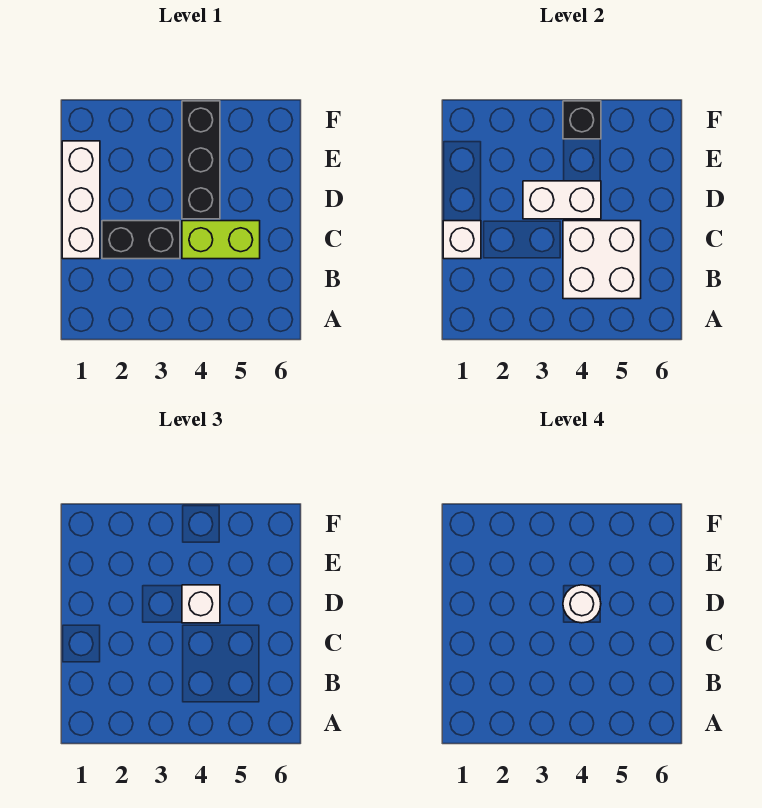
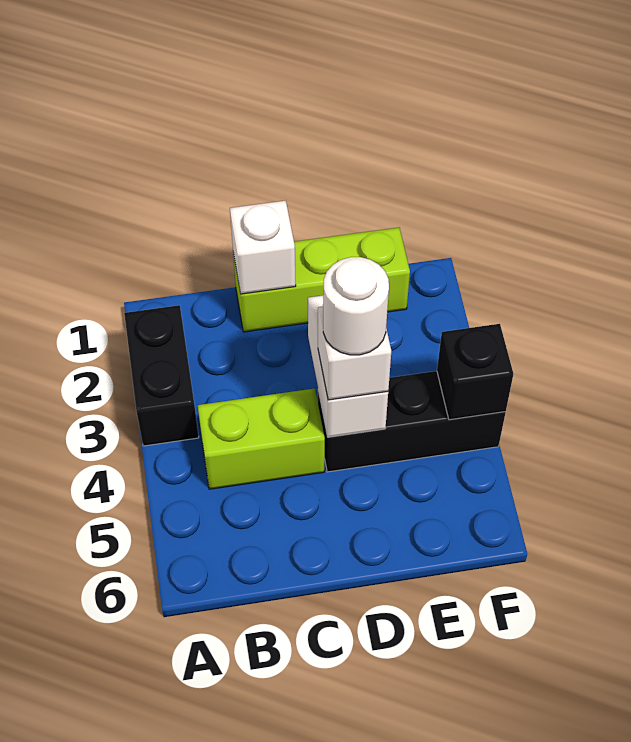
white 2x2 brick [563,221,641,299] -> none
white 1x3 brick [62,141,100,259] -> lime 1x3 brick [233,227,410,332]
black 1x2 brick [102,221,180,259] -> black 1x2 brick moved to [124,305,199,446]
lime 1x2 brick [182,221,260,259] -> lime 1x2 brick turned to [198,388,325,489]

